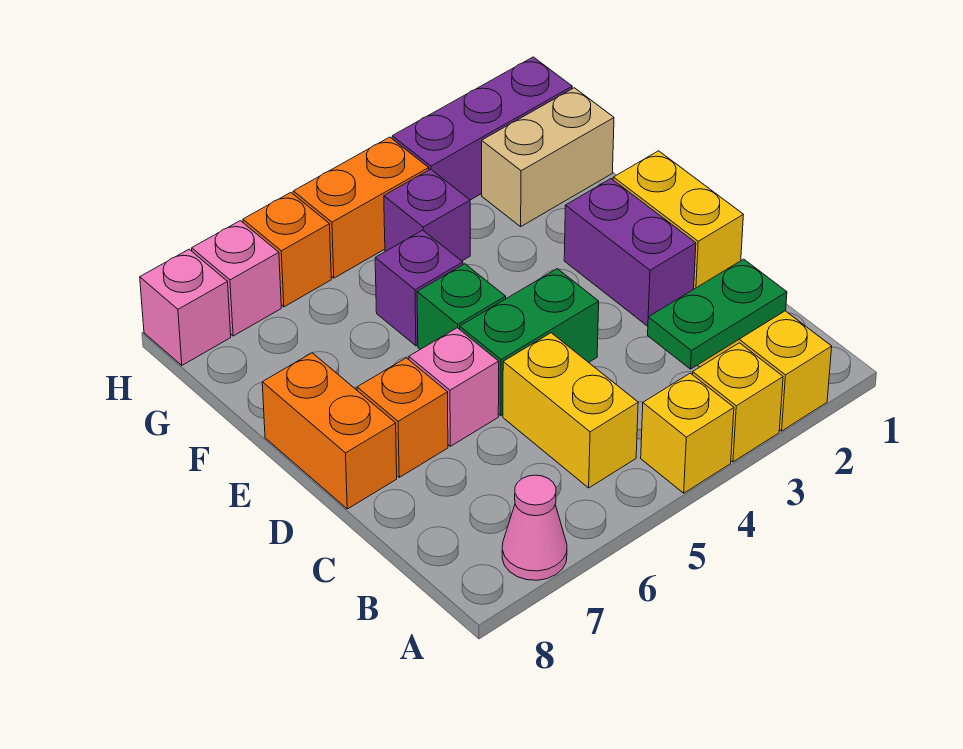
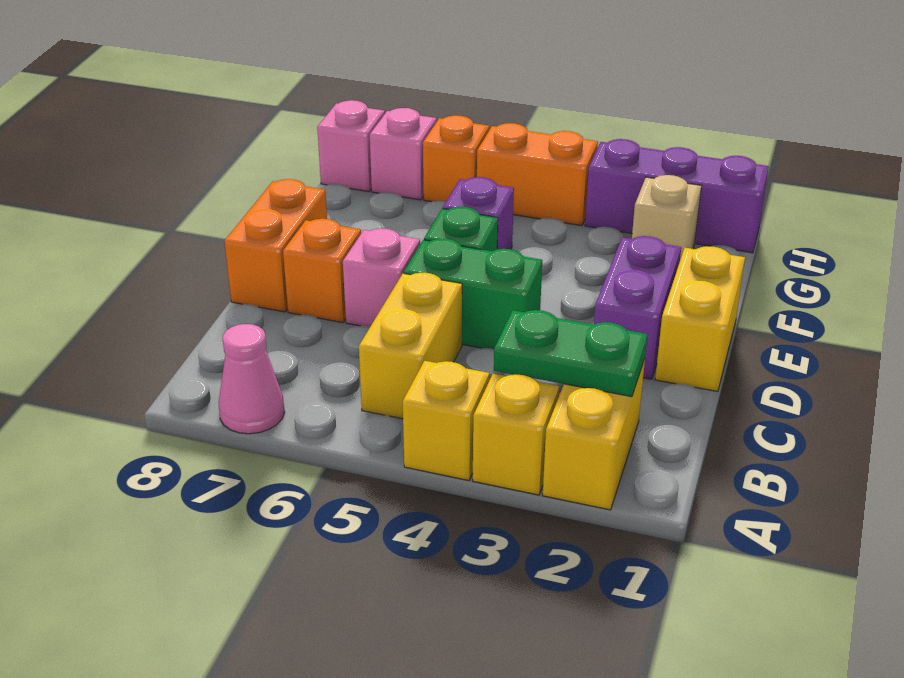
tan 1x2 brick [482,88,614,227] -> tan 1x1 brick [632,175,701,260]
purple 1x1 brick [384,169,470,261] -> none

